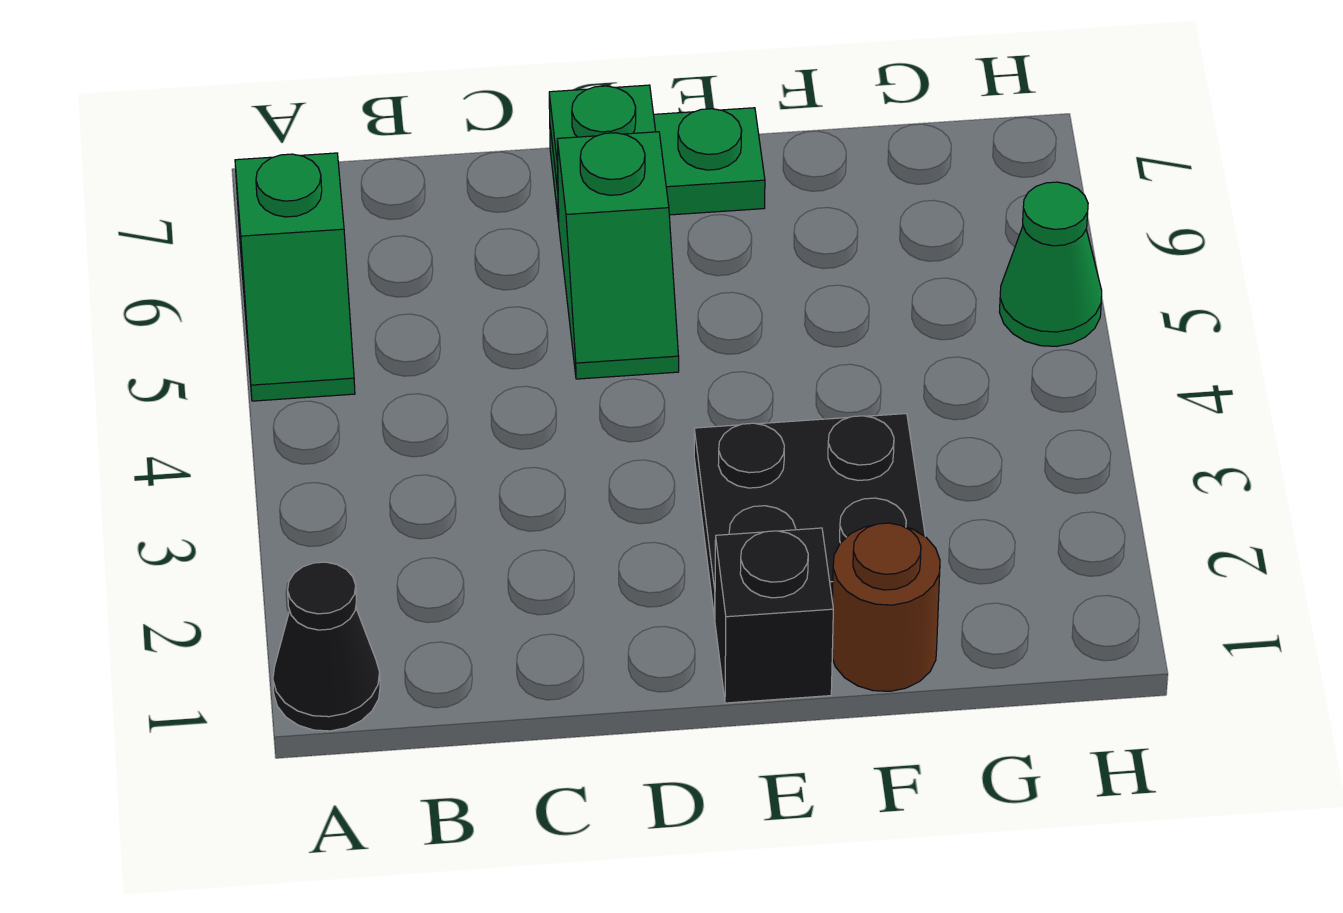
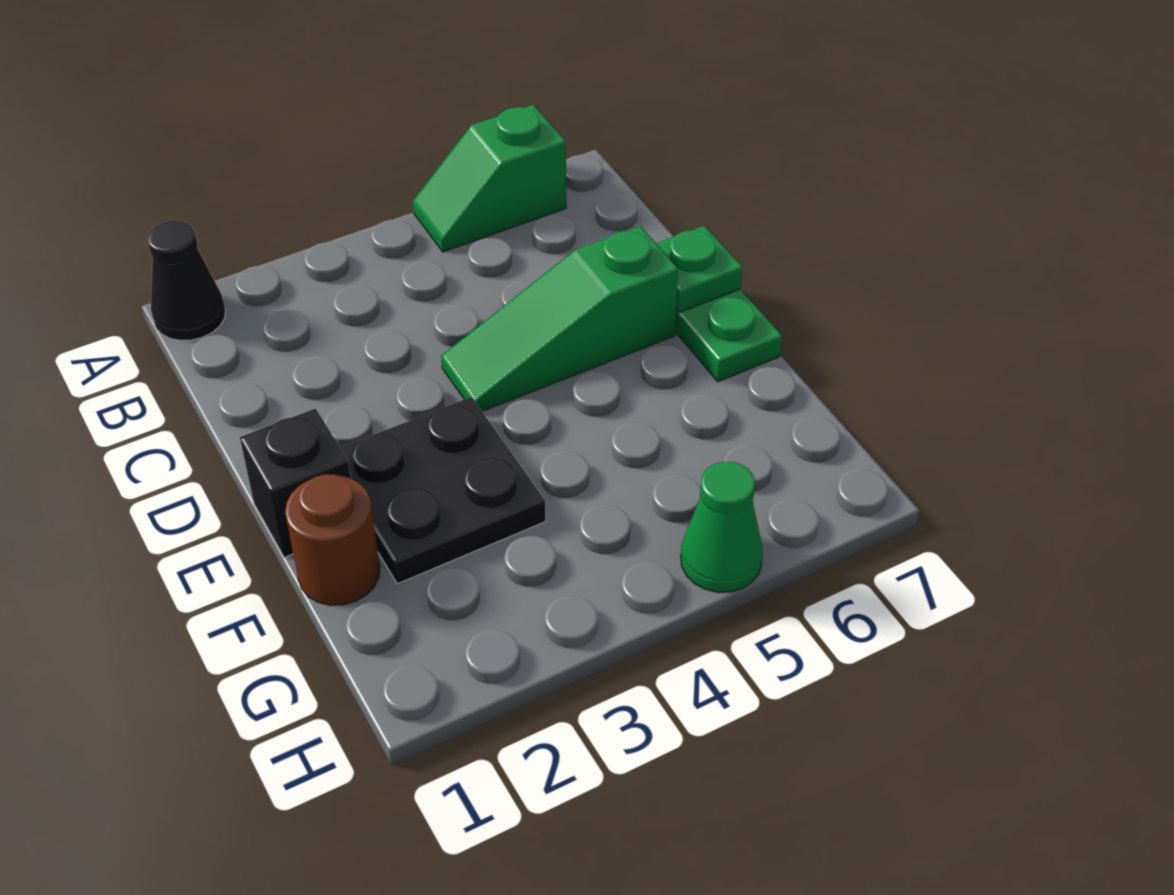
green 1x2 slope [557,132,679,379] -> green 1x3 slope [441,226,678,411]

